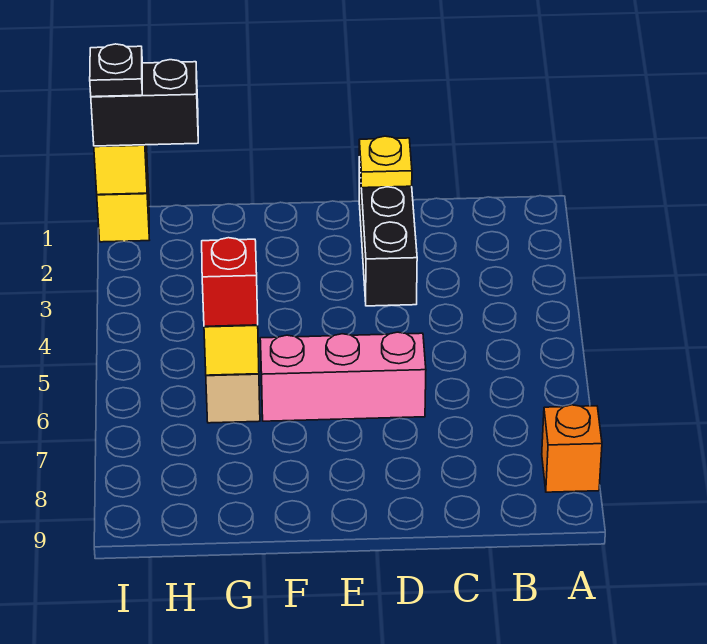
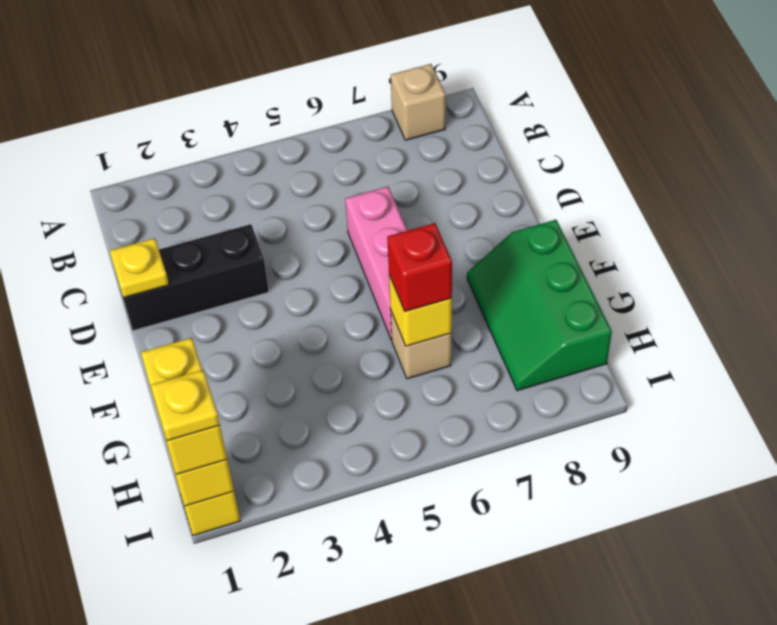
orange 1x1 brick [542,405,602,492] -> tan 1x1 brick [391,64,445,140]
none -> green 2x3 slope [467,220,612,391]
black 1x2 brick [91,60,198,146] -> yellow 1x2 brick [141,338,227,475]
black 1x1 plate [90,44,142,97] -> yellow 1x1 plate [151,370,220,441]

